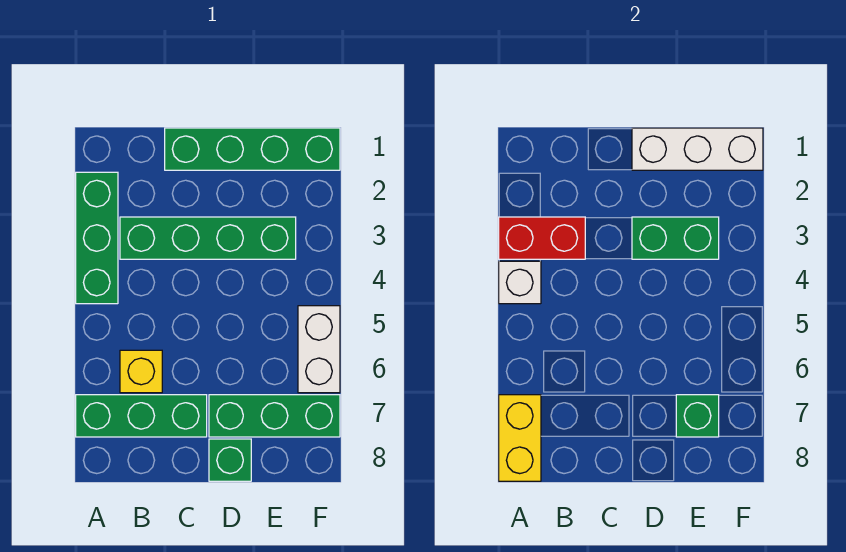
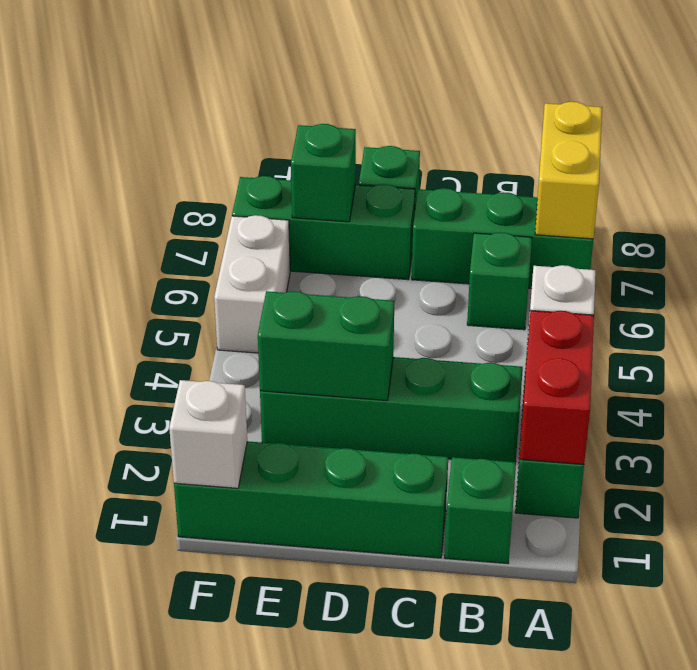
red 1x2 brick [499,217,585,259] -> red 1x2 brick turned to [520,310,594,464]
none -> green 1x1 brick [445,457,516,564]
yellow 1x1 brick [120,350,162,393] -> green 1x1 brick [467,232,532,330]
white 1x3 brick [632,128,763,170] -> white 1x1 brick [169,380,247,488]

